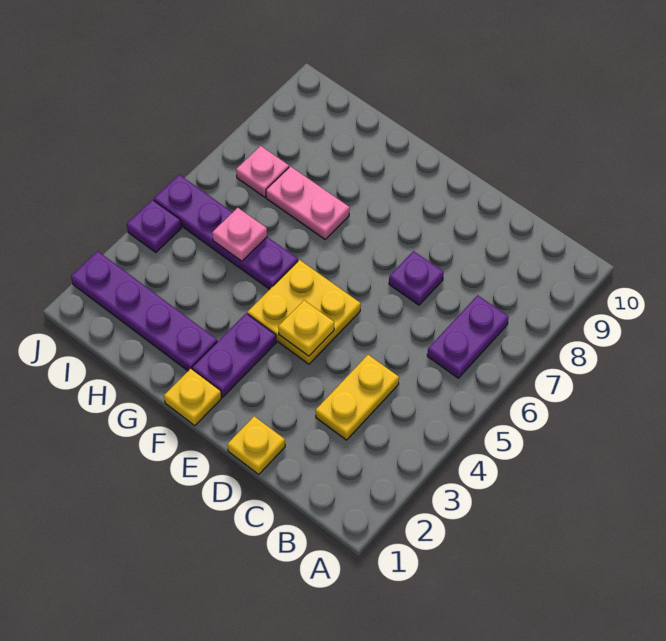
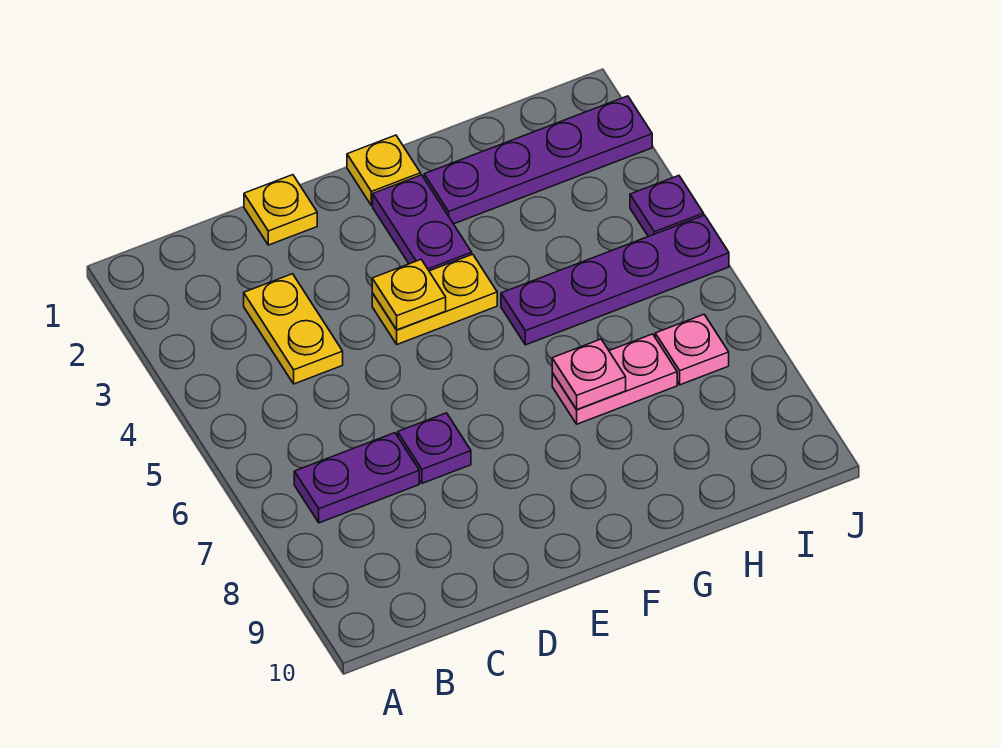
purple 1x2 plate [427,295,509,378] -> purple 1x2 plate turned to [294,433,419,523]
yellow 2x2 plate [247,260,361,364] -> yellow 1x2 plate [372,254,497,344]
pink 1x1 plate [212,208,267,261] -> pink 1x1 plate moved to [552,339,626,409]

